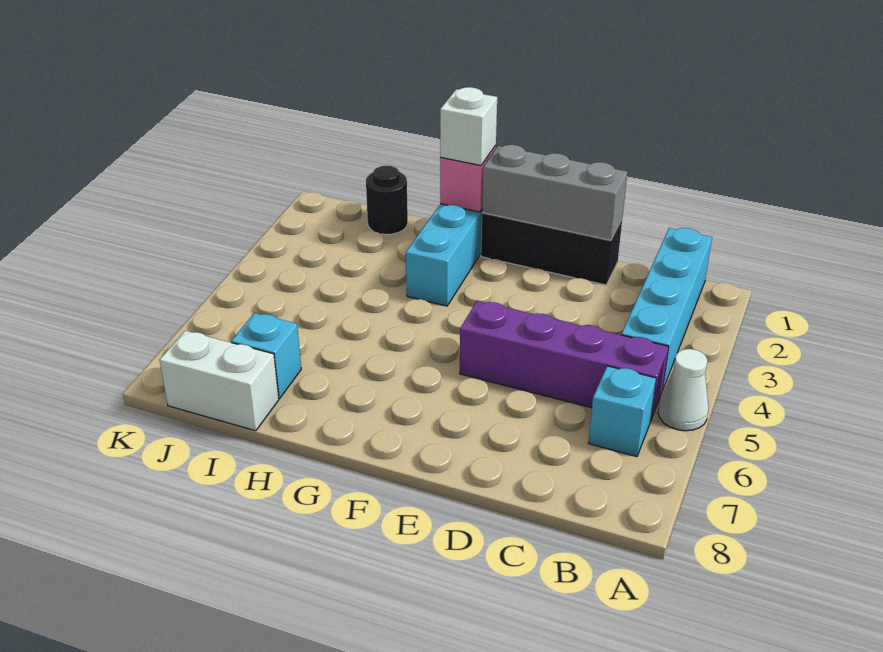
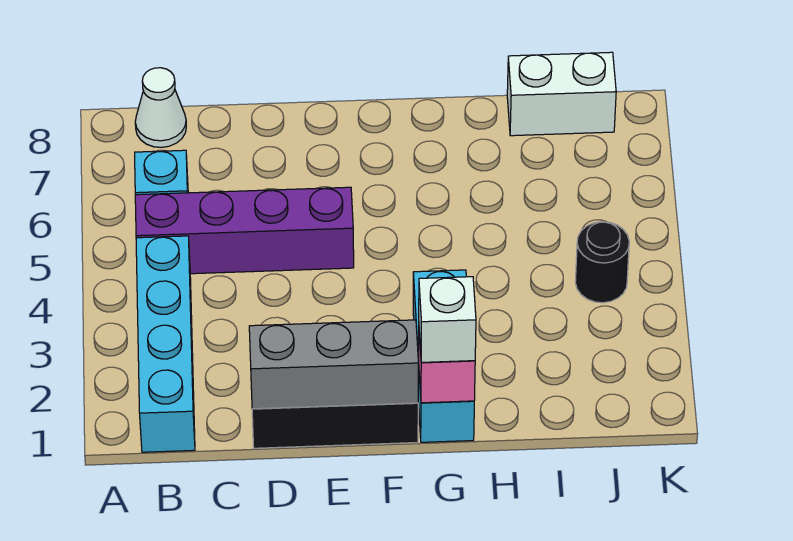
white 1x1 cone [658,349,708,431] -> white 1x1 cone moved to [135,68,186,147]
black 1x1 round brick [366,166,408,235] -> black 1x1 round brick moved to [575,222,629,303]
cyan 1x1 brick [231,313,301,398] -> none

